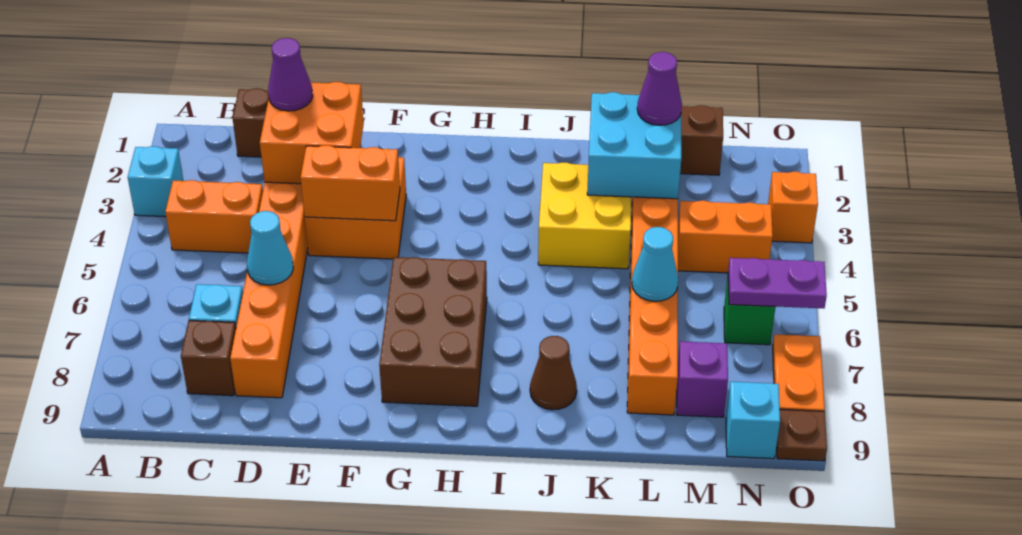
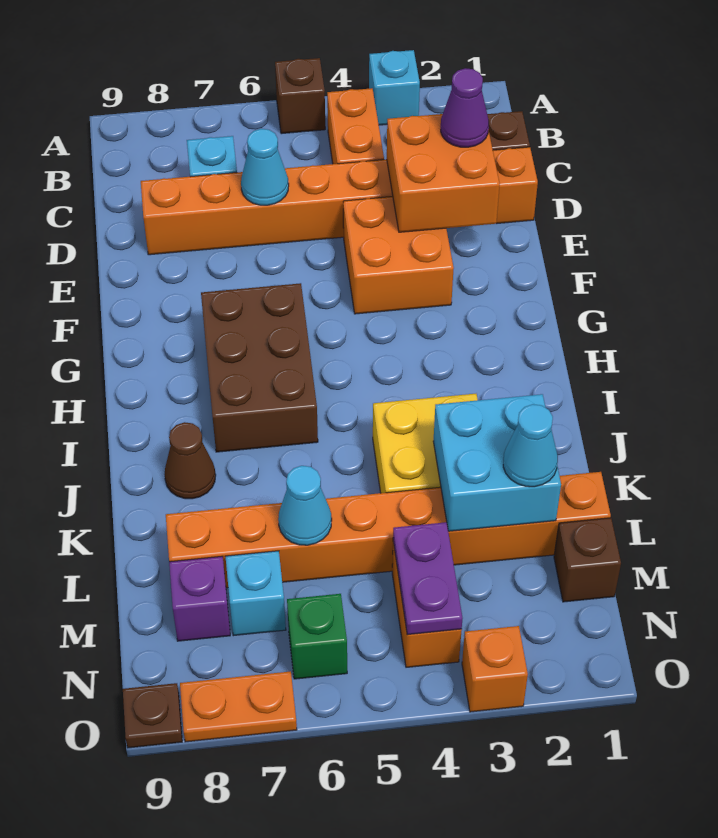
brown 1x1 brick [181,320,236,396] -> brown 1x1 brick moved to [275,58,325,134]
orange 1x2 brick [301,145,400,221] -> none
brown 2x3 brick [379,257,487,406] -> brown 2x3 brick turned to [201,283,318,452]
purple 1x1 cone [637,52,682,125] -> cyan 1x1 cone [503,404,558,487]
purple 1x2 plate [728,258,827,308] -> purple 1x2 plate moved to [393,522,463,635]
cyan 1x1 brick [726,382,780,459] -> cyan 1x1 brick moved to [225,551,286,636]

